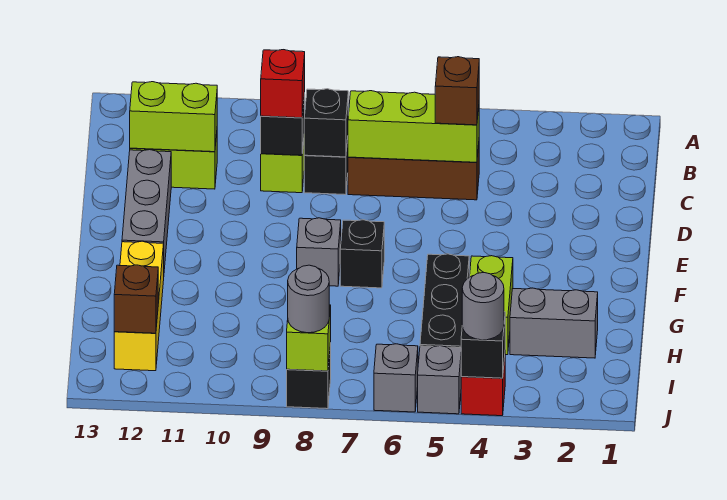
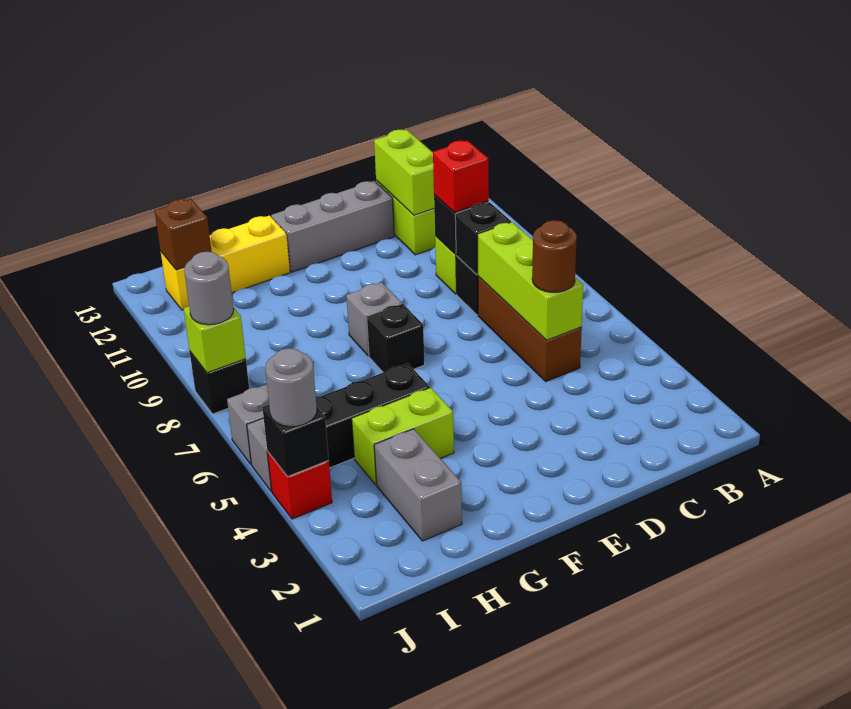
brown 1x1 brick [435,57,479,125] -> brown 1x1 round brick [532,220,577,292]

